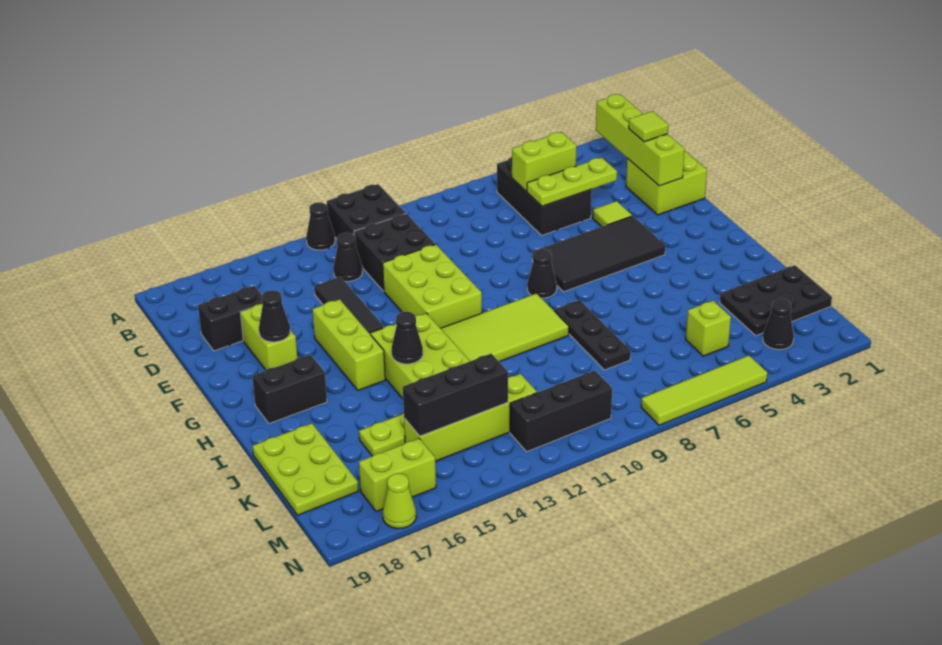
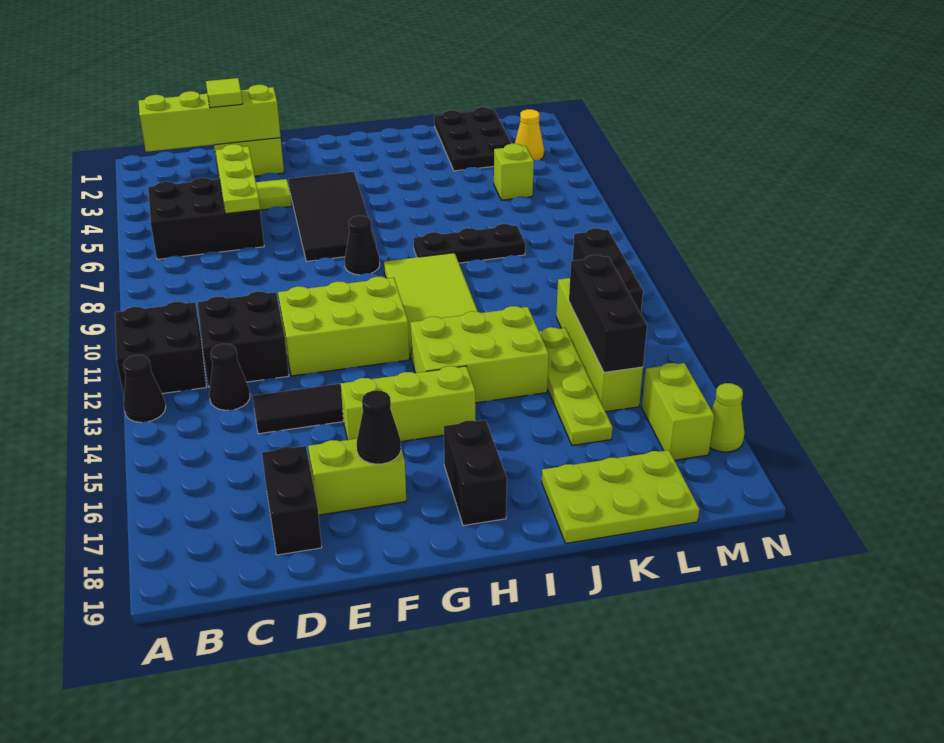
lime 1x2 brick [512,132,576,191] -> none
black 1x1 cone [392,312,423,364] -> none
black 1x1 cone [763,299,794,350] -> yellow 1x1 cone [515,109,544,160]
lime 1x4 tile [641,355,767,425] -> none

